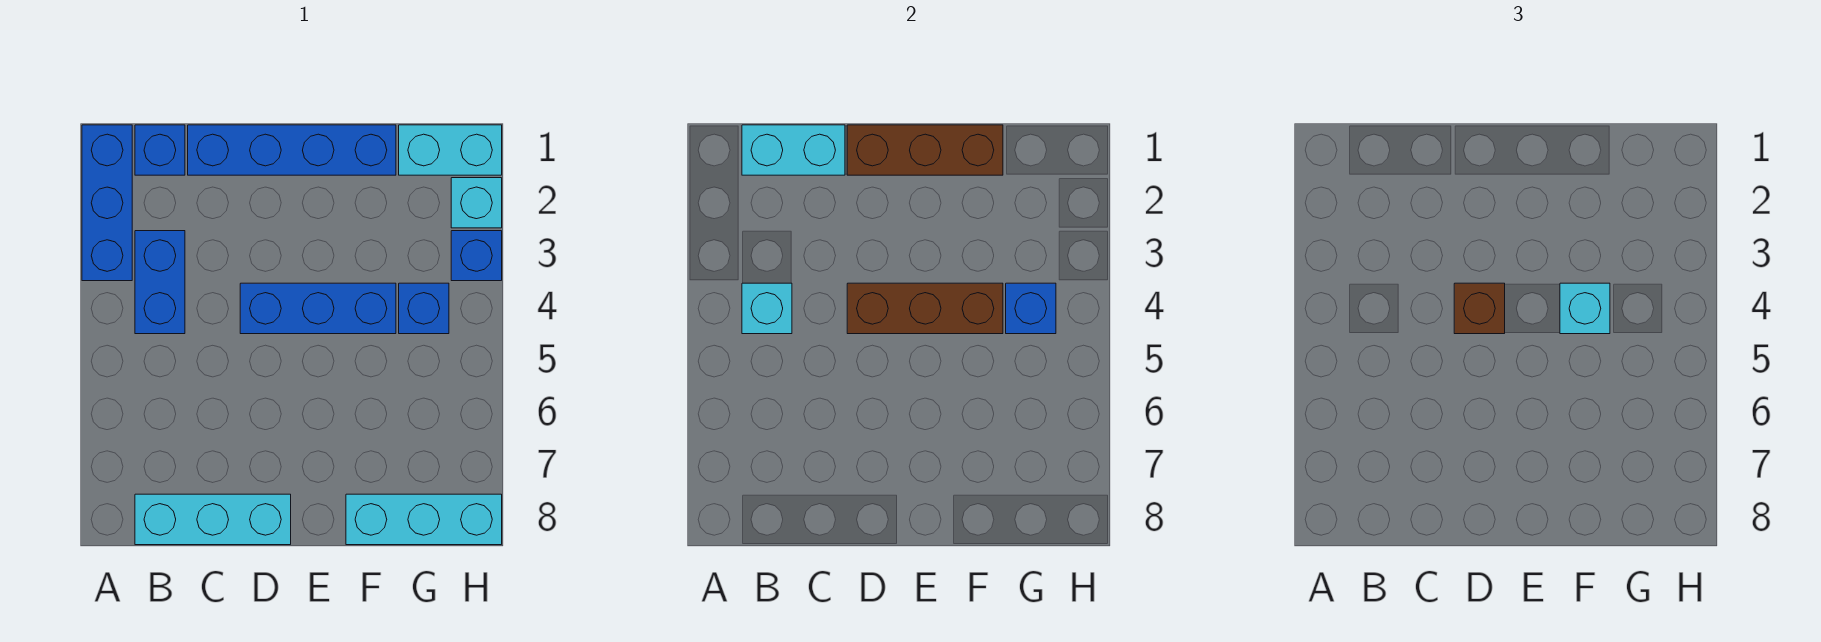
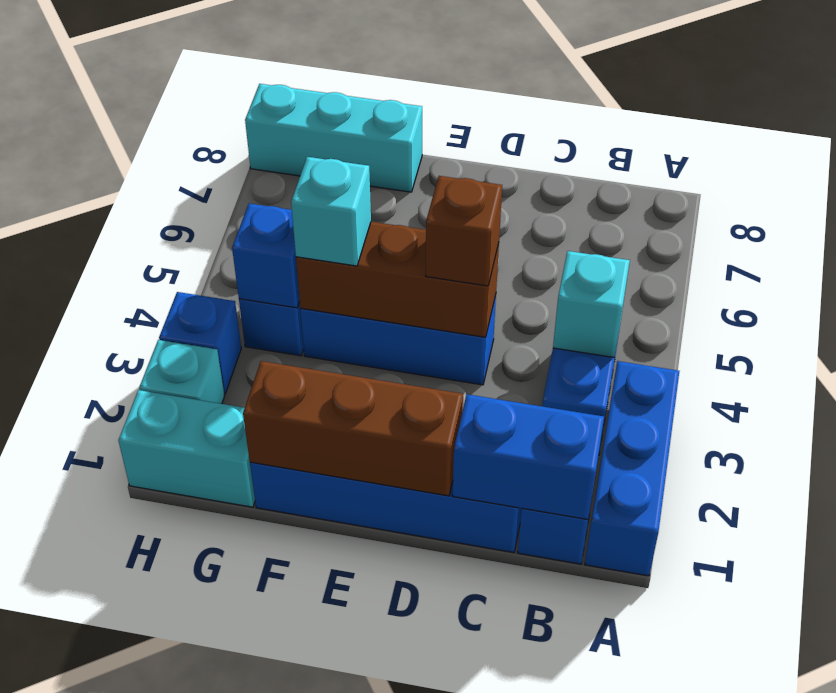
cyan 1x2 brick [742,125,845,175] -> blue 1x2 brick [453,394,604,519]
cyan 1x3 brick [135,494,291,545] -> none

